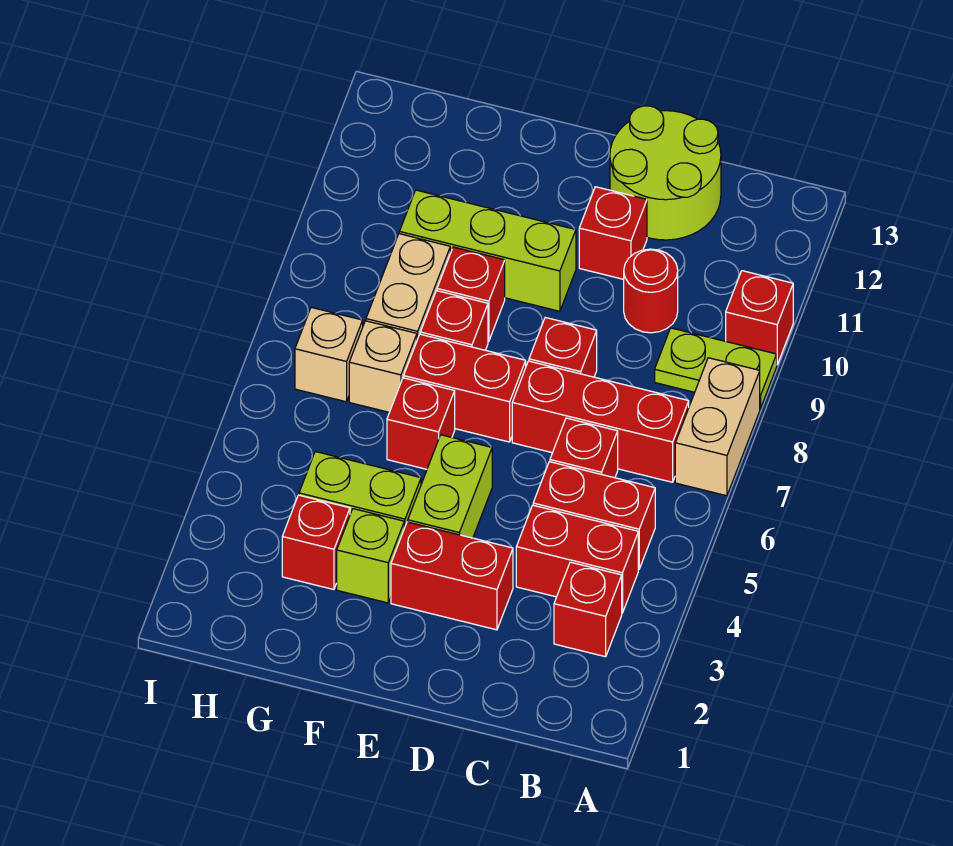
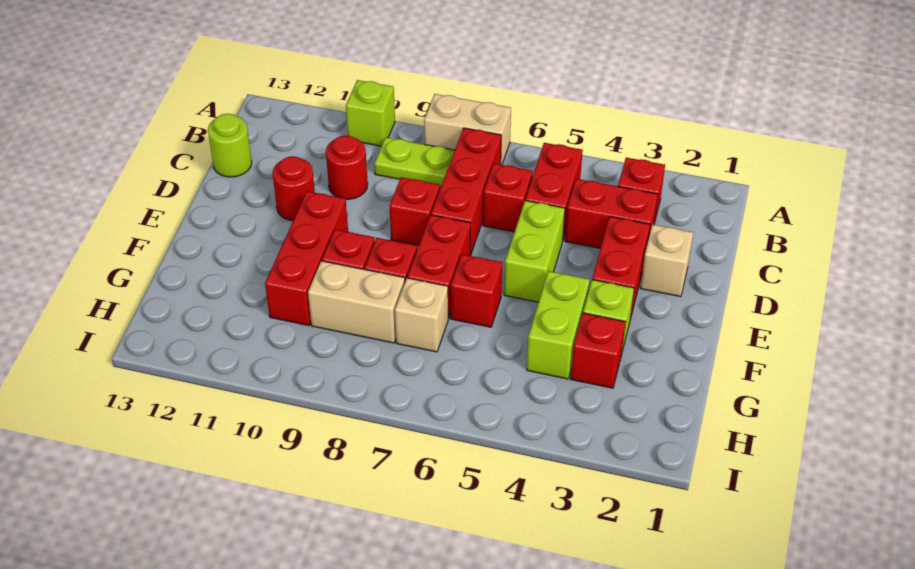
lime 1x2 plate [655,328,777,408] -> lime 1x2 plate turned to [374,137,455,187]
red 1x1 brick [726,271,793,364] -> lime 1x1 brick [346,80,395,146]
red 1x2 brick [516,505,638,613] -> red 1x2 brick turned to [565,179,658,248]
lime 2x2 round brick [610,106,721,240] -> lime 1x1 round brick [208,114,252,177]
red 1x1 brick [579,187,647,279] -> red 1x1 round brick [272,156,315,221]
lime 1x2 brick [408,435,492,538] -> lime 1x2 brick turned to [504,201,565,302]
lime 1x3 brick [399,190,576,311] -> red 1x3 brick [265,191,348,325]
tan 1x1 brick [295,307,363,402] -> tan 1x1 brick moved to [640,225,693,297]

